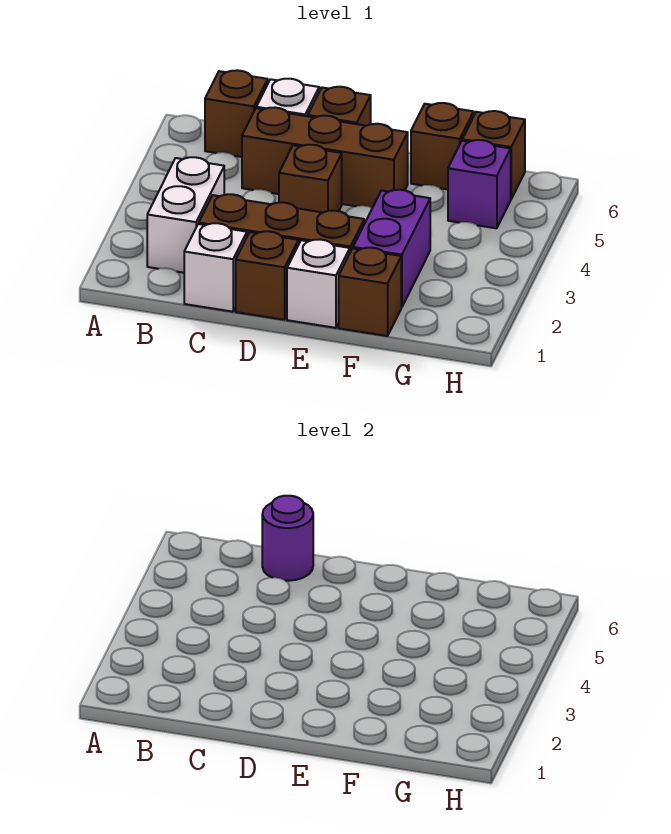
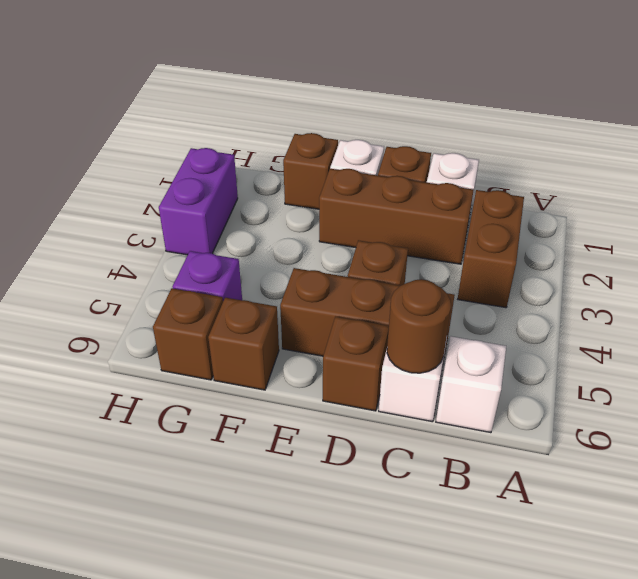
white 1x2 brick [147,157,224,273] -> brown 1x2 brick [458,190,524,308]
brown 1x1 brick [205,70,268,157] -> white 1x1 brick [436,336,506,433]
purple 1x1 round brick [262,496,313,581] -> brown 1x1 round brick [387,279,451,373]
purple 1x2 brick [353,190,430,307] -> purple 1x2 brick moved to [159,148,238,255]

